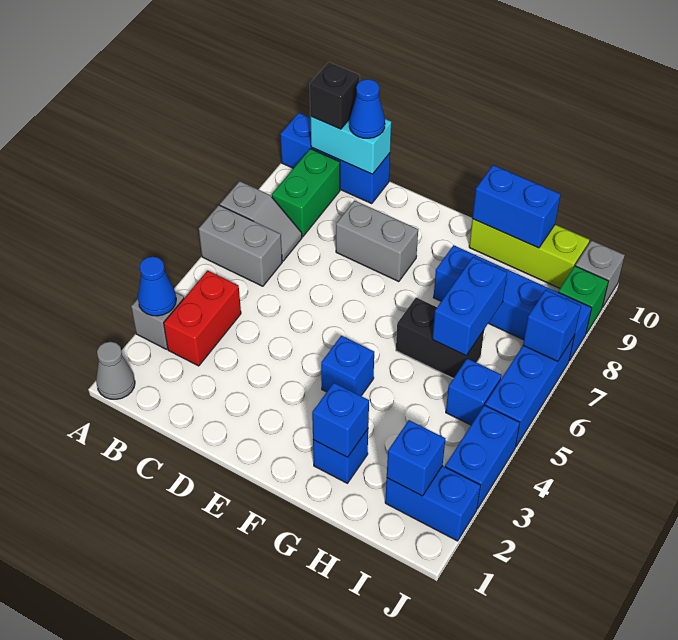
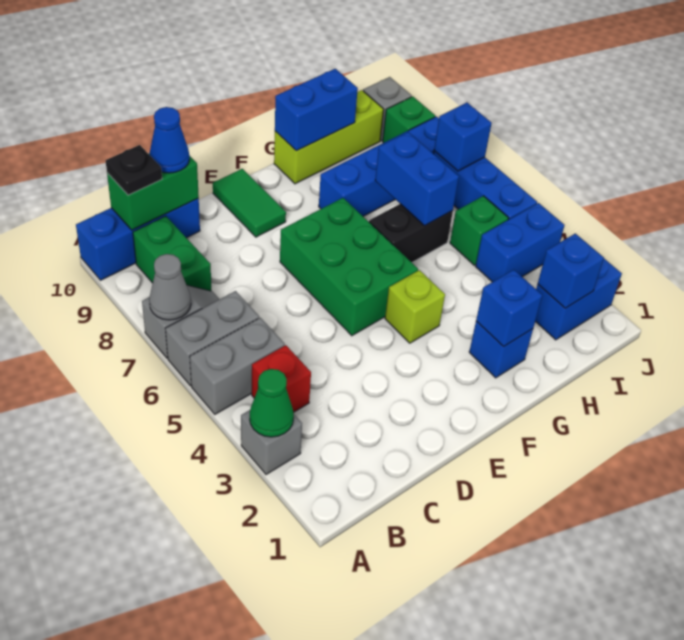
grey 1x1 cone [96,342,135,399] -> grey 1x1 cone moved to [149,254,191,320]
blue 1x1 cone [138,257,176,316] -> green 1x1 cone [250,369,294,437]
red 1x2 brick [164,271,241,366] -> red 1x1 brick [252,345,311,412]
cyan 1x2 brick [310,116,391,174] -> green 1x2 brick [107,153,199,230]
black 1x1 brick [310,62,360,129] -> black 1x1 plate [106,145,162,195]
grey 1x2 brick [336,201,418,282] -> grey 1x2 brick moved to [190,318,285,414]
none -> green 2x3 brick [280,198,418,336]
none -> green 1x2 tile [213,169,286,237]
blue 1x1 brick [321,336,374,396] -> lime 1x1 brick [385,270,445,343]
blue 1x1 brick [446,358,502,425] -> green 1x1 brick [450,196,509,265]
blue 1x2 brick [445,405,520,509] -> blue 1x2 brick turned to [476,203,565,282]

